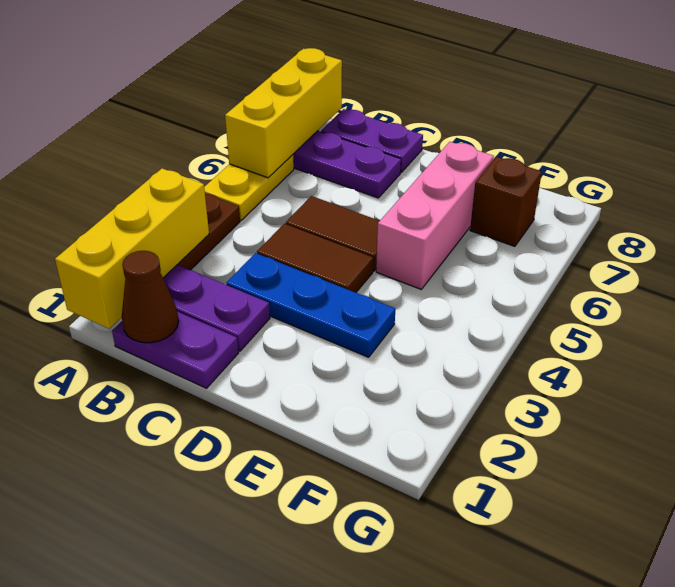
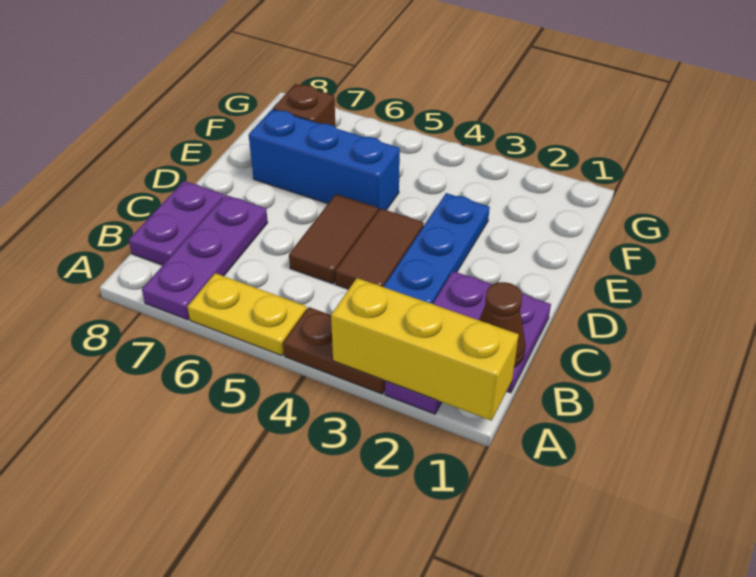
yellow 1x3 brick [225,48,342,178] -> none
pink 1x3 brick [376,142,494,289] -> blue 1x3 brick [249,109,400,211]

